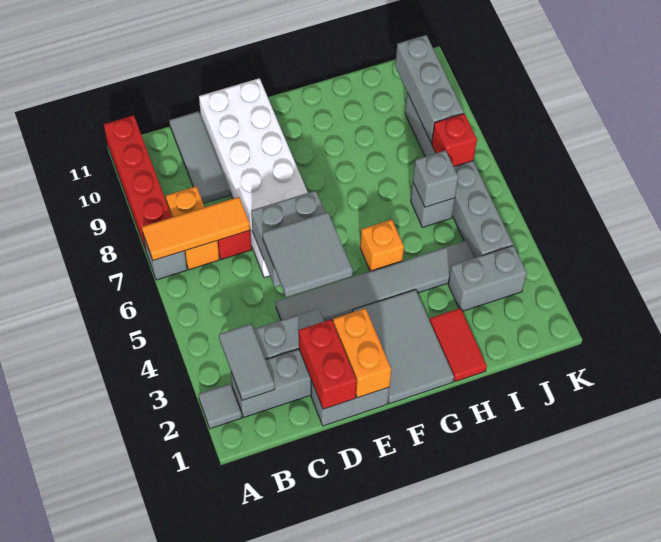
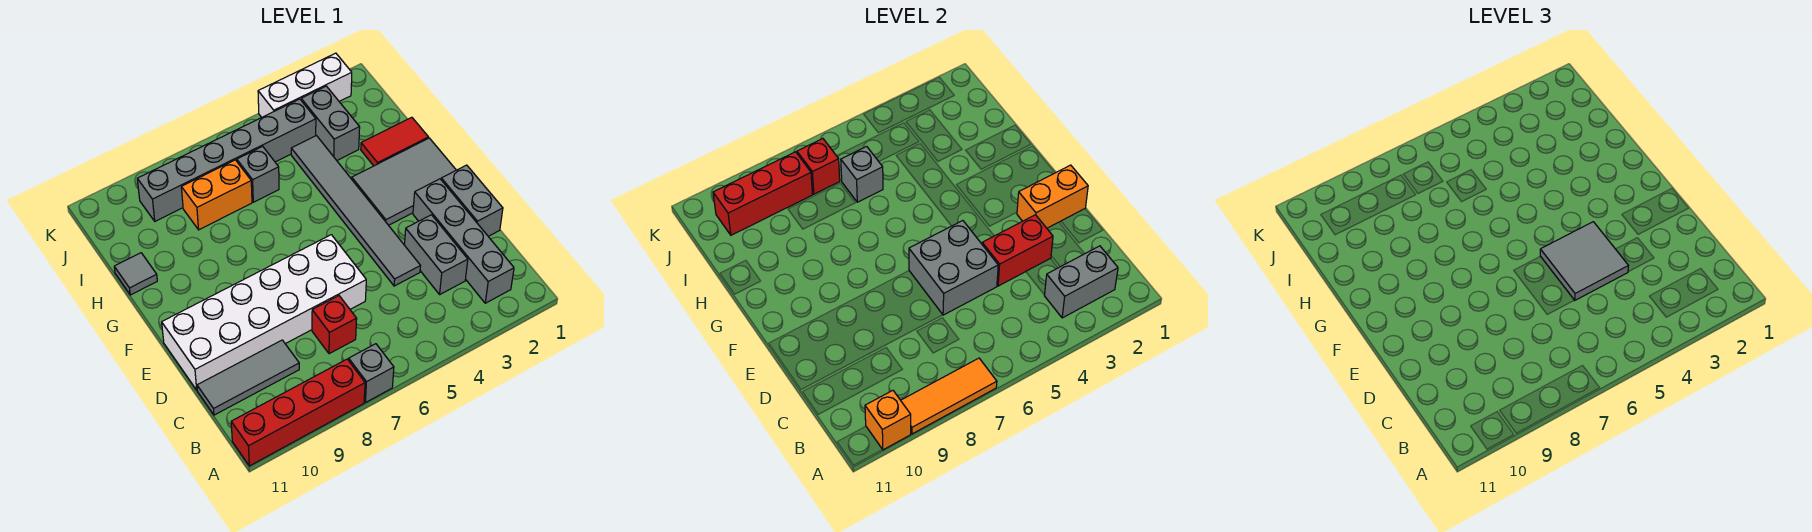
grey 1x1 tile [198,384,242,429] -> grey 1x1 tile moved to [114,253,157,295]
orange 1x3 tile [142,197,250,260] -> orange 1x3 tile turned to [901,358,997,434]
grey 1x2 tile [219,324,275,400] -> grey 1x2 brick [1044,246,1118,318]
orange 1x2 brick [166,186,219,270] -> orange 1x2 brick moved to [181,160,252,230]
red 1x2 brick [299,320,357,409] -> red 1x2 brick moved to [982,215,1053,286]
orange 1x1 brick [360,220,404,271] -> orange 1x1 brick moved to [865,390,911,450]
grey 1x3 brick [395,35,464,143] -> red 1x3 brick [713,152,813,235]
none -> white 1x3 brick [258,53,352,117]

